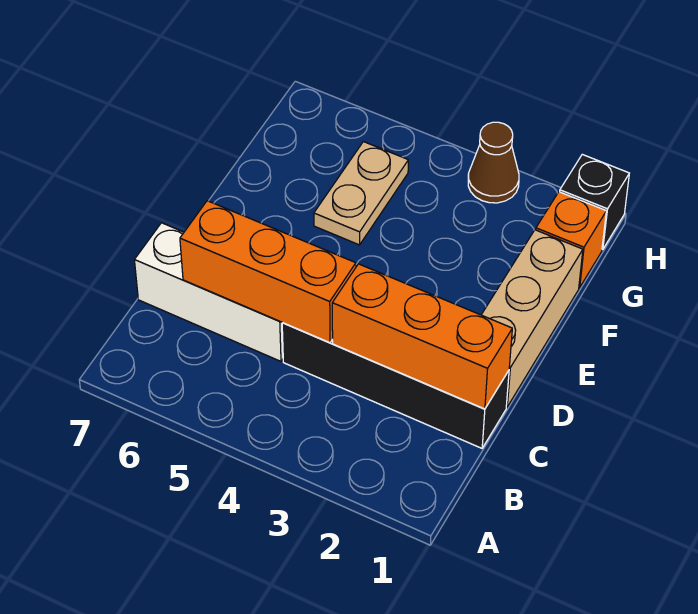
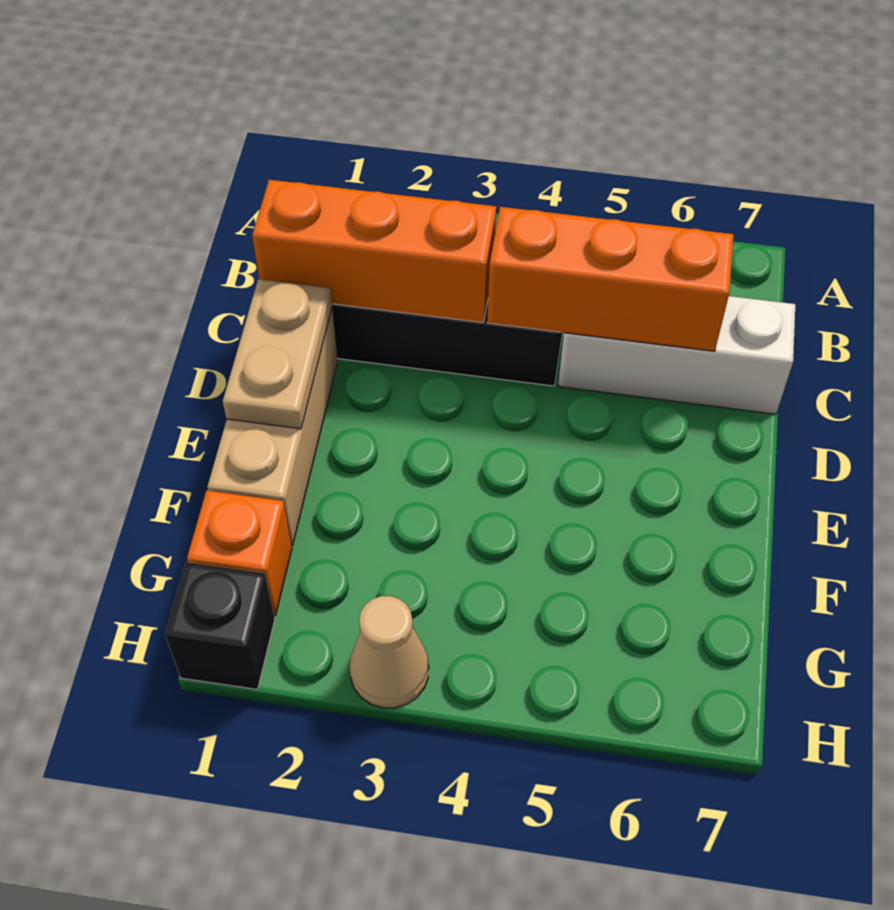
tan 1x2 plate [314,142,408,245] -> tan 1x2 plate moved to [223,279,332,429]
brown 1x1 cone [468,122,519,203] -> tan 1x1 cone [350,596,429,708]

